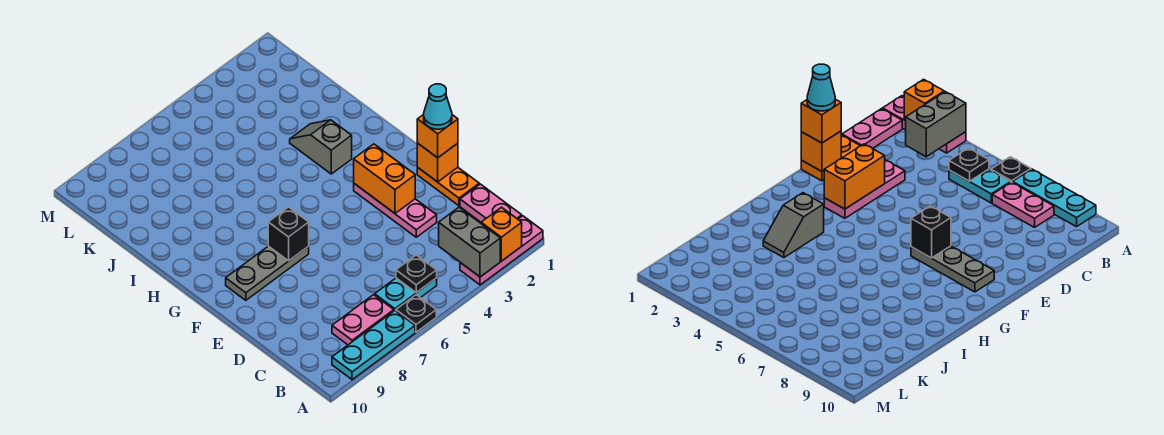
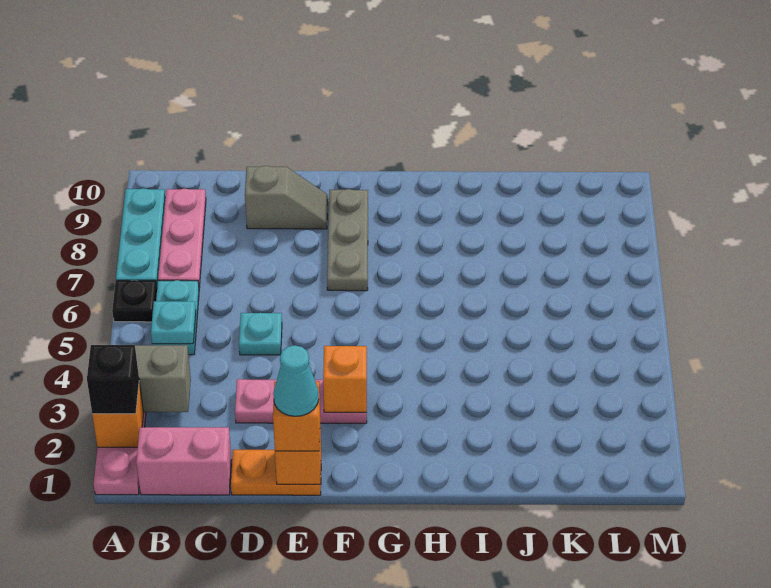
pink 1x2 plate [460,184,522,222] -> pink 1x2 brick [136,427,232,495]
black 1x1 plate [396,255,437,293] -> cyan 1x1 plate [151,301,196,344]
pink 1x2 plate [332,295,394,345] -> pink 1x3 plate [158,189,206,288]
none -> cyan 1x1 plate [239,313,282,355]
orange 1x2 brick [354,144,415,213] -> orange 1x1 brick [323,346,367,412]
black 1x1 brick [268,207,309,261] -> black 1x1 brick moved to [87,345,139,414]
grey 1x2 slope [290,120,352,174] -> grey 1x2 slope moved to [245,166,328,229]

